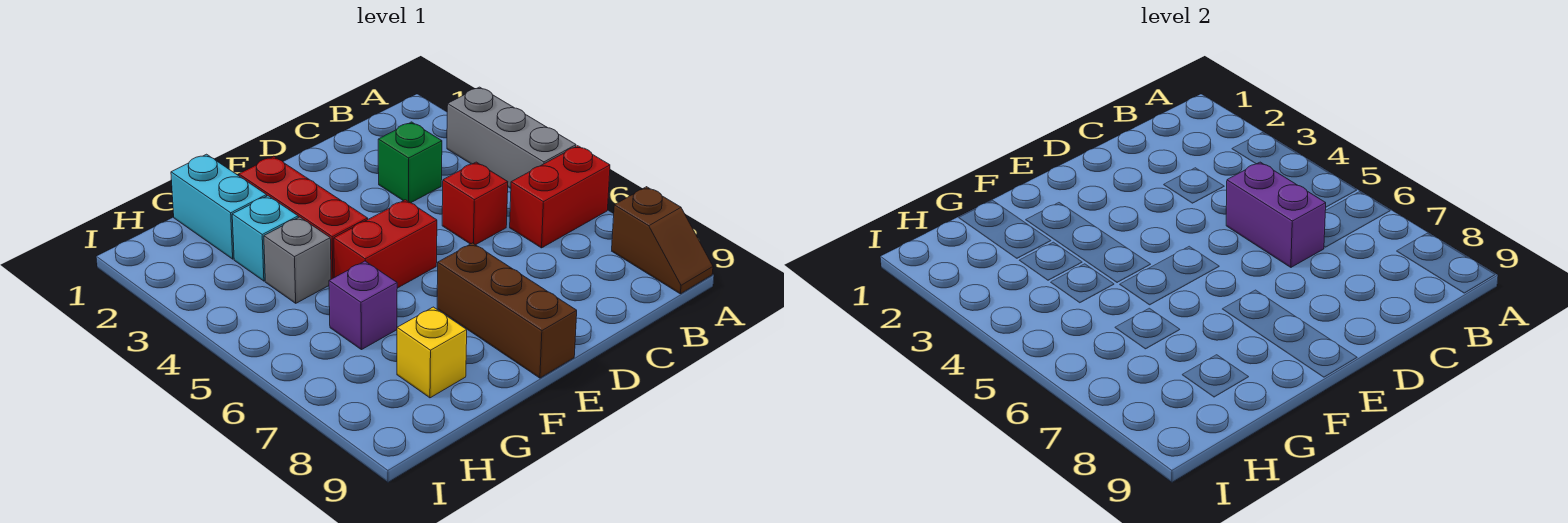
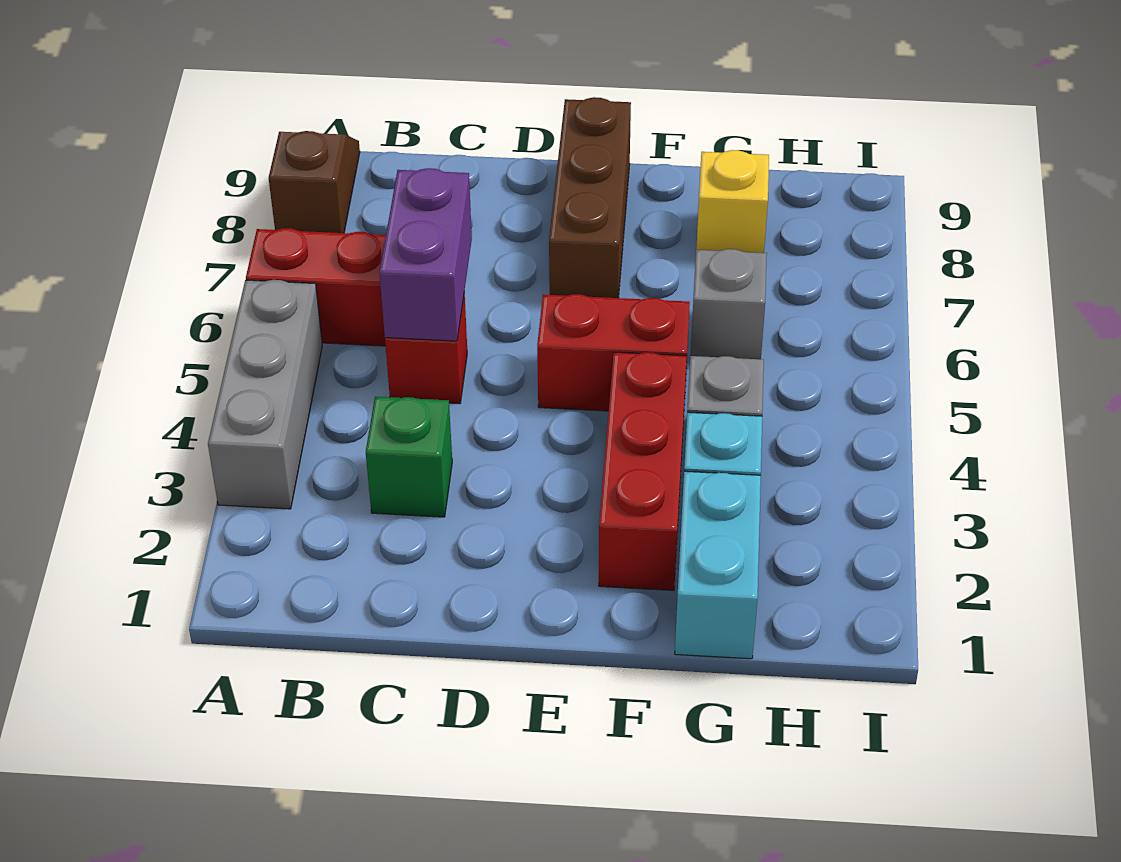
purple 1x1 brick [329,261,397,350] -> grey 1x1 brick [691,249,767,359]

